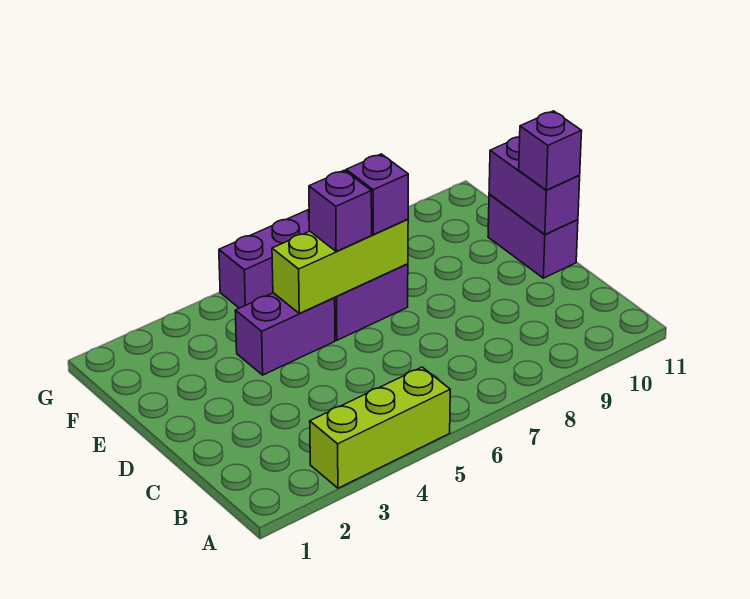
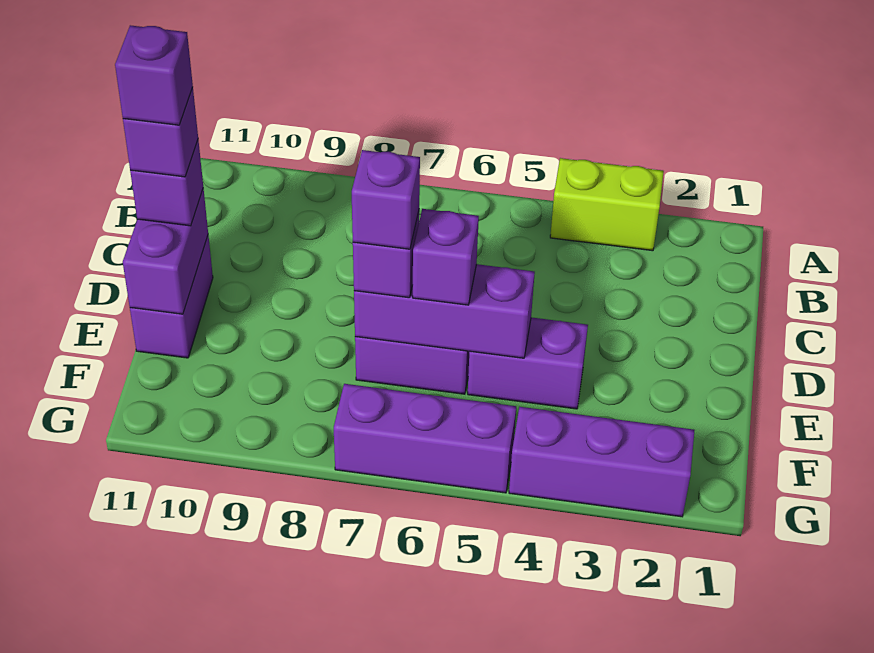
lime 1x3 brick [310,367,450,488] -> lime 1x2 brick [550,158,664,251]
none -> purple 1x1 brick [123,87,198,177]
none -> purple 1x1 brick [115,25,193,125]
lime 1x3 brick [272,219,408,313] -> purple 1x3 brick [354,264,535,358]
none -> purple 1x1 brick [352,150,420,249]
none -> purple 1x3 brick [509,407,695,517]

